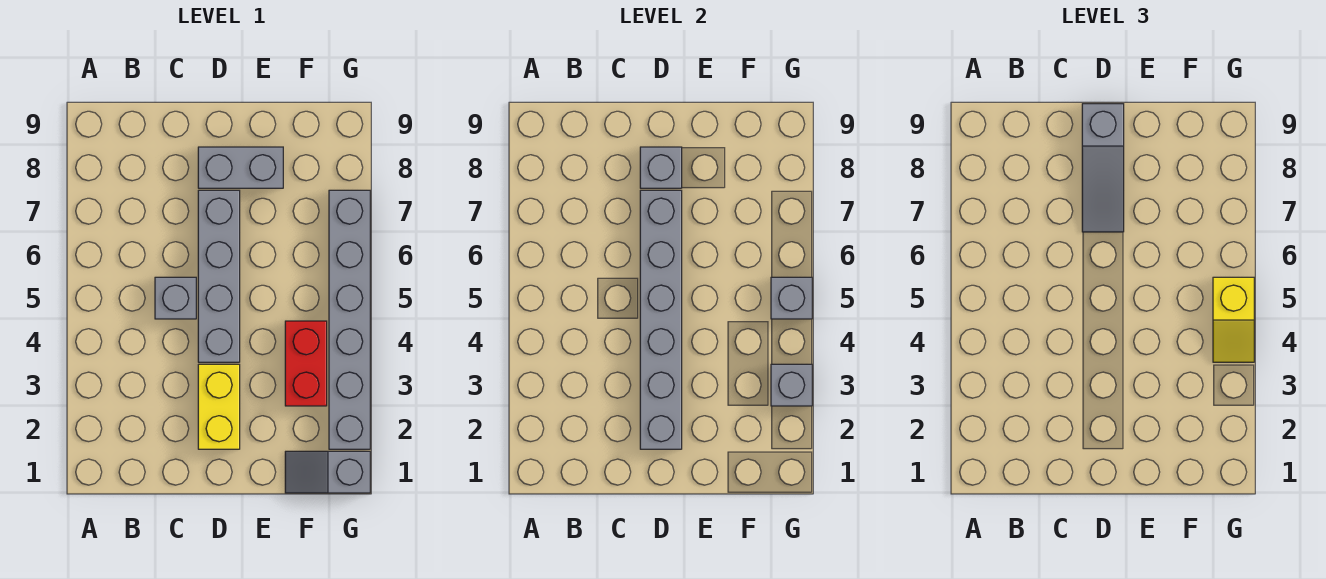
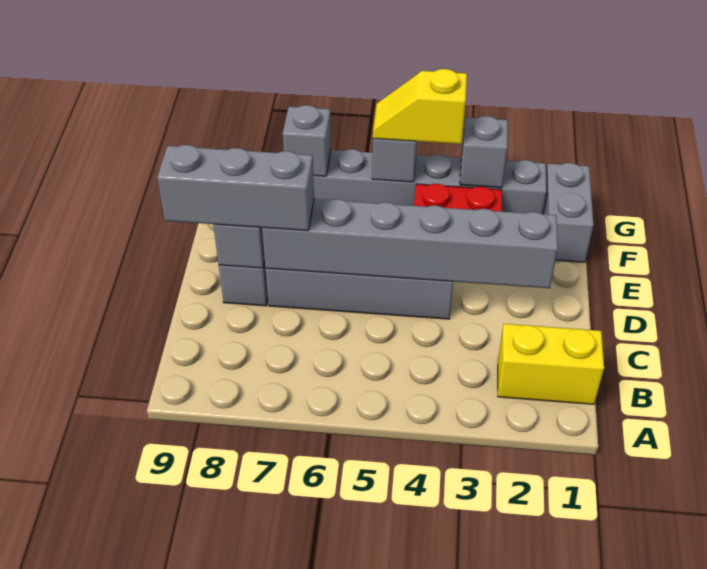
grey 1x1 brick [155,277,196,319] -> grey 1x1 brick moved to [283,105,331,176]
yellow 1x2 brick [198,364,240,449] -> yellow 1x2 brick moved to [498,324,604,404]
grey 1x3 slope [1082,104,1124,232] -> grey 1x3 brick [157,145,314,231]
grey 1x2 slope [285,451,370,493] -> grey 1x2 brick [543,163,594,262]
yellow 1x2 slope [1213,277,1254,362] -> yellow 1x2 slope turned to [373,69,467,144]

